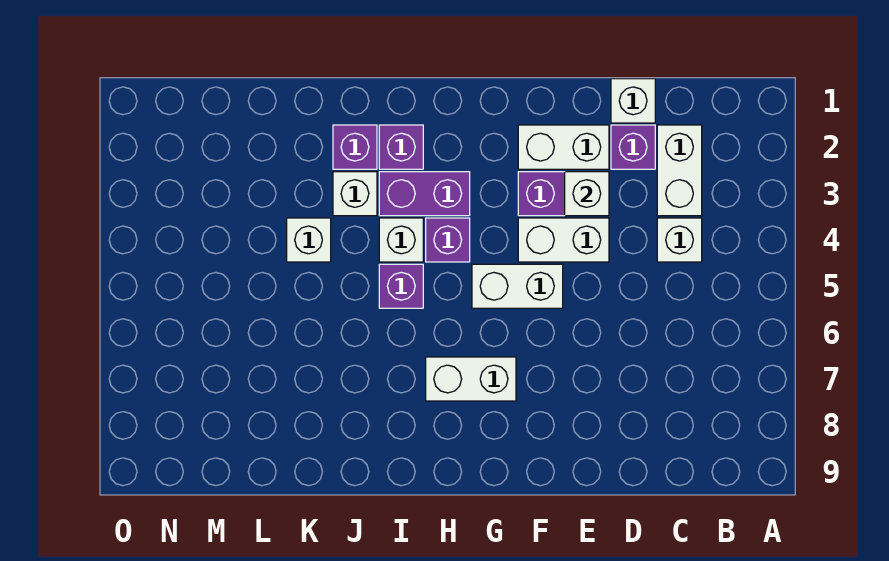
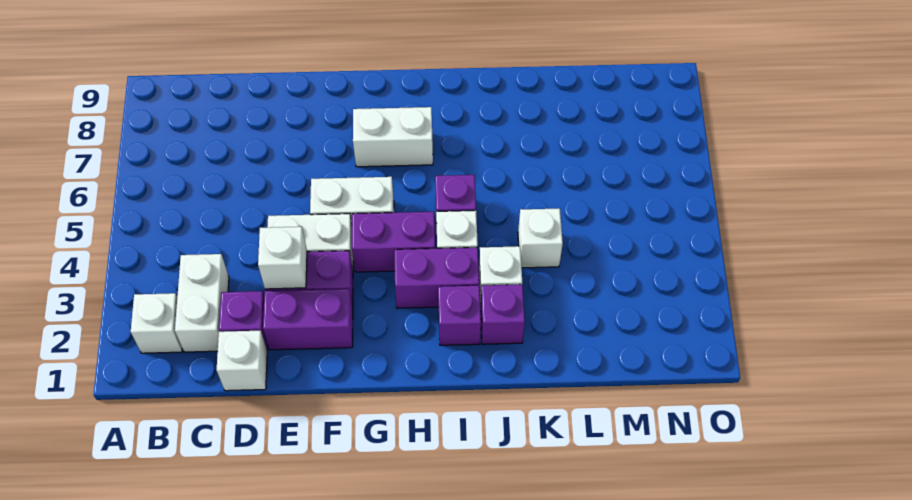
white 1x1 brick [657,218,702,262] -> white 1x1 brick moved to [131,293,182,353]
white 1x2 brick [518,125,609,169] -> purple 1x2 brick [263,289,353,350]
purple 1x1 brick [426,218,470,262] -> purple 1x2 brick [352,212,435,272]

